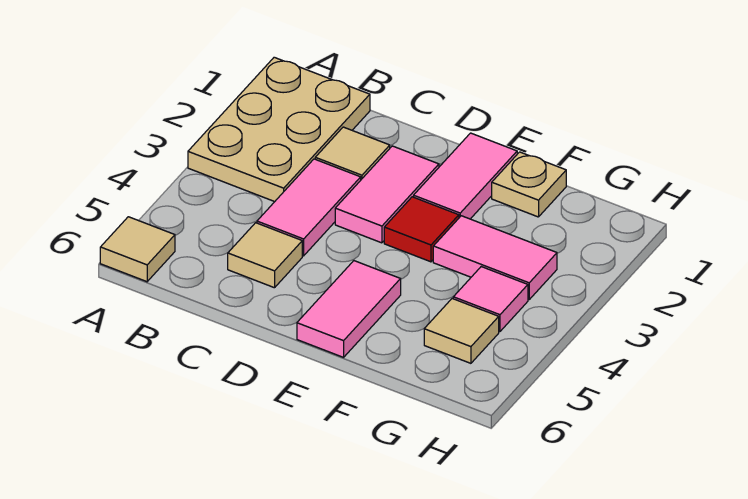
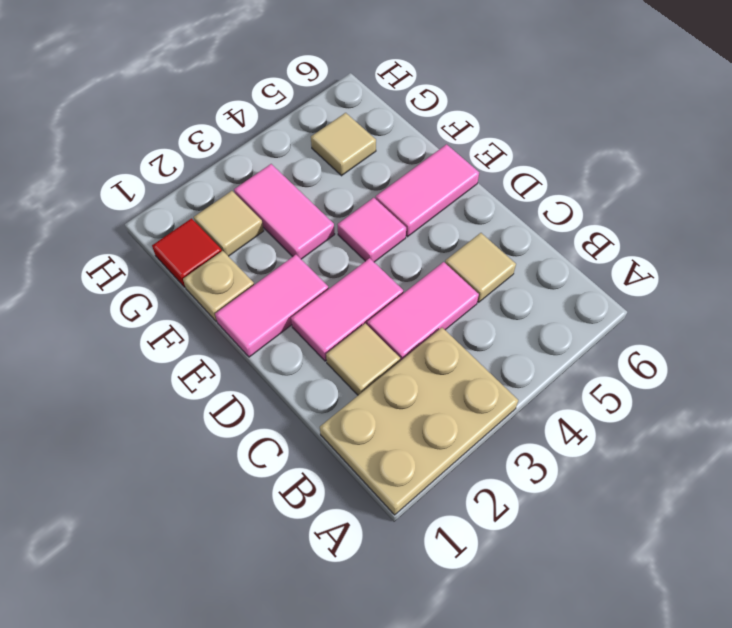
tan 1x1 tile [100,217,175,282] -> tan 1x1 tile moved to [194,191,264,256]
red 1x1 tile [384,197,459,262] -> red 1x1 tile moved to [152,218,222,287]
pink 1x1 tile [453,267,528,331] -> pink 1x1 tile moved to [337,198,406,262]

